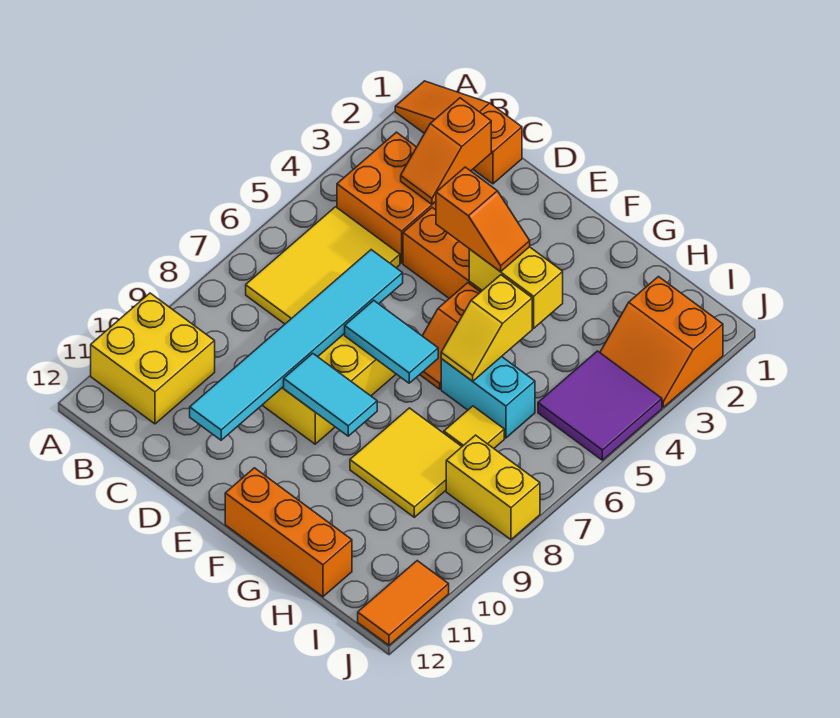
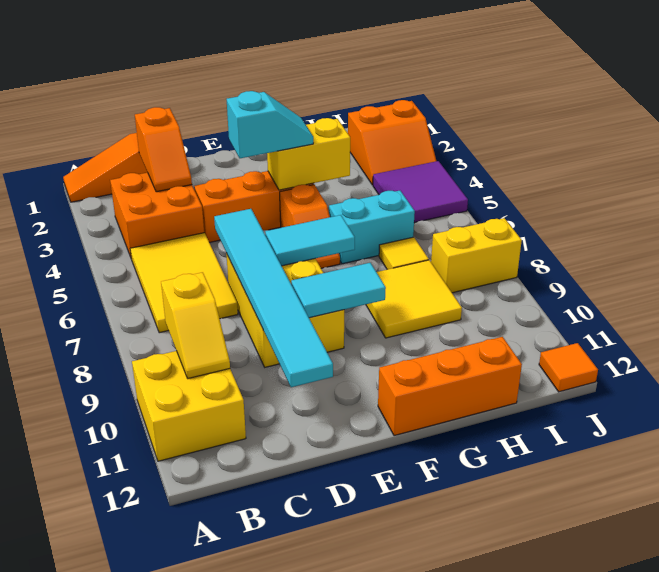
orange 1x2 slope [436,167,530,272] -> cyan 1x2 slope [227,91,313,158]
yellow 1x2 slope [441,275,532,381] -> yellow 1x2 slope moved to [161,272,230,378]
orange 1x2 tile [358,561,449,645] -> orange 1x1 tile [539,343,598,392]

